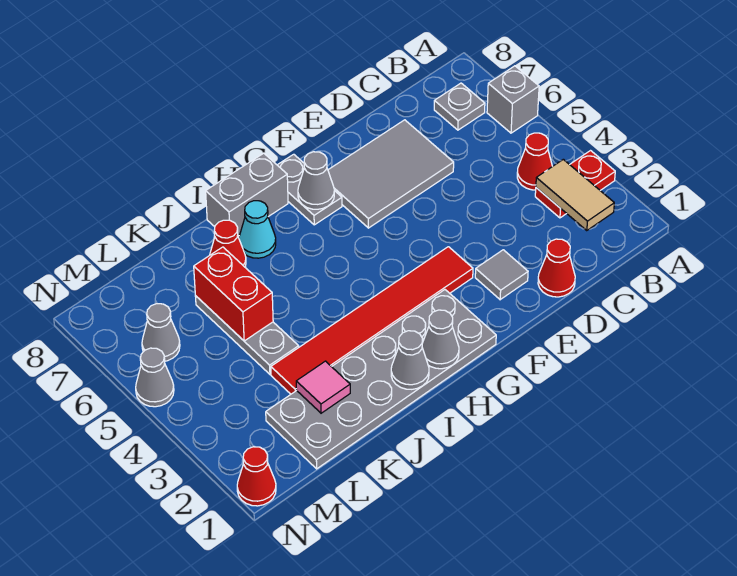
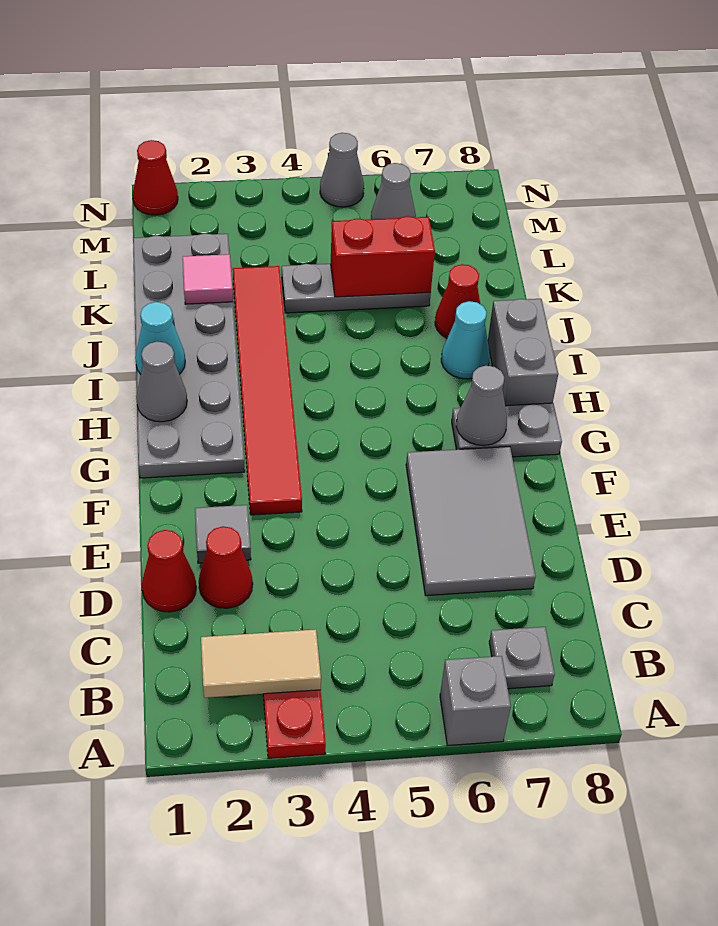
red 1x1 cone [517,133,552,190] -> red 1x1 cone moved to [199,526,253,608]
grey 1x1 cone [391,331,429,389] -> cyan 1x1 cone [135,302,185,374]

